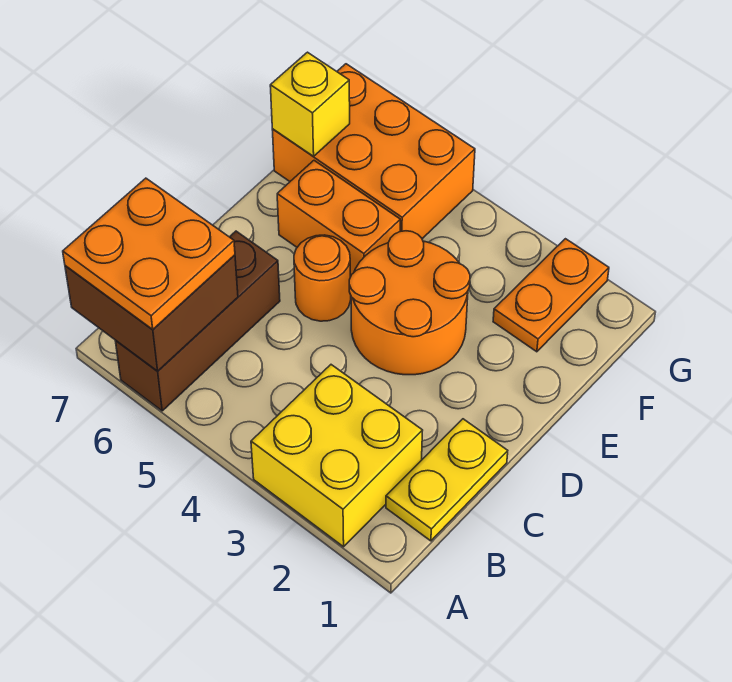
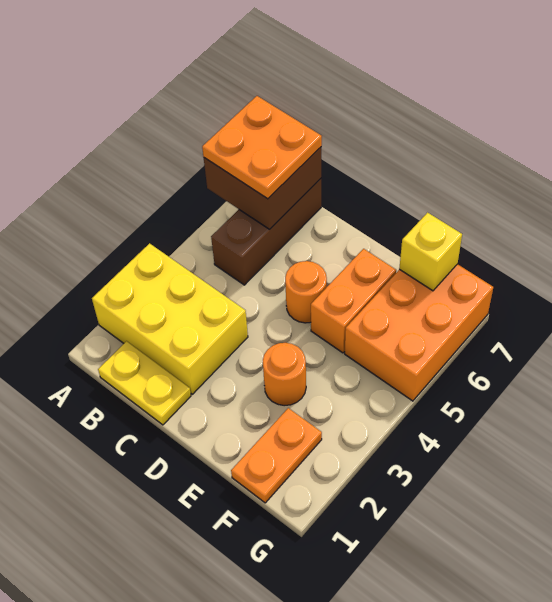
yellow 2x2 brick [251,365,423,547] -> yellow 2x3 brick [92,243,248,394]
brown 1x3 brick [116,231,280,411] -> brown 1x3 brick turned to [211,179,321,285]
orange 2x2 round brick [349,231,470,375] -> orange 1x1 round brick [263,343,306,406]
orange 1x2 plate [493,239,609,352] -> orange 1x2 plate turned to [231,408,322,503]

